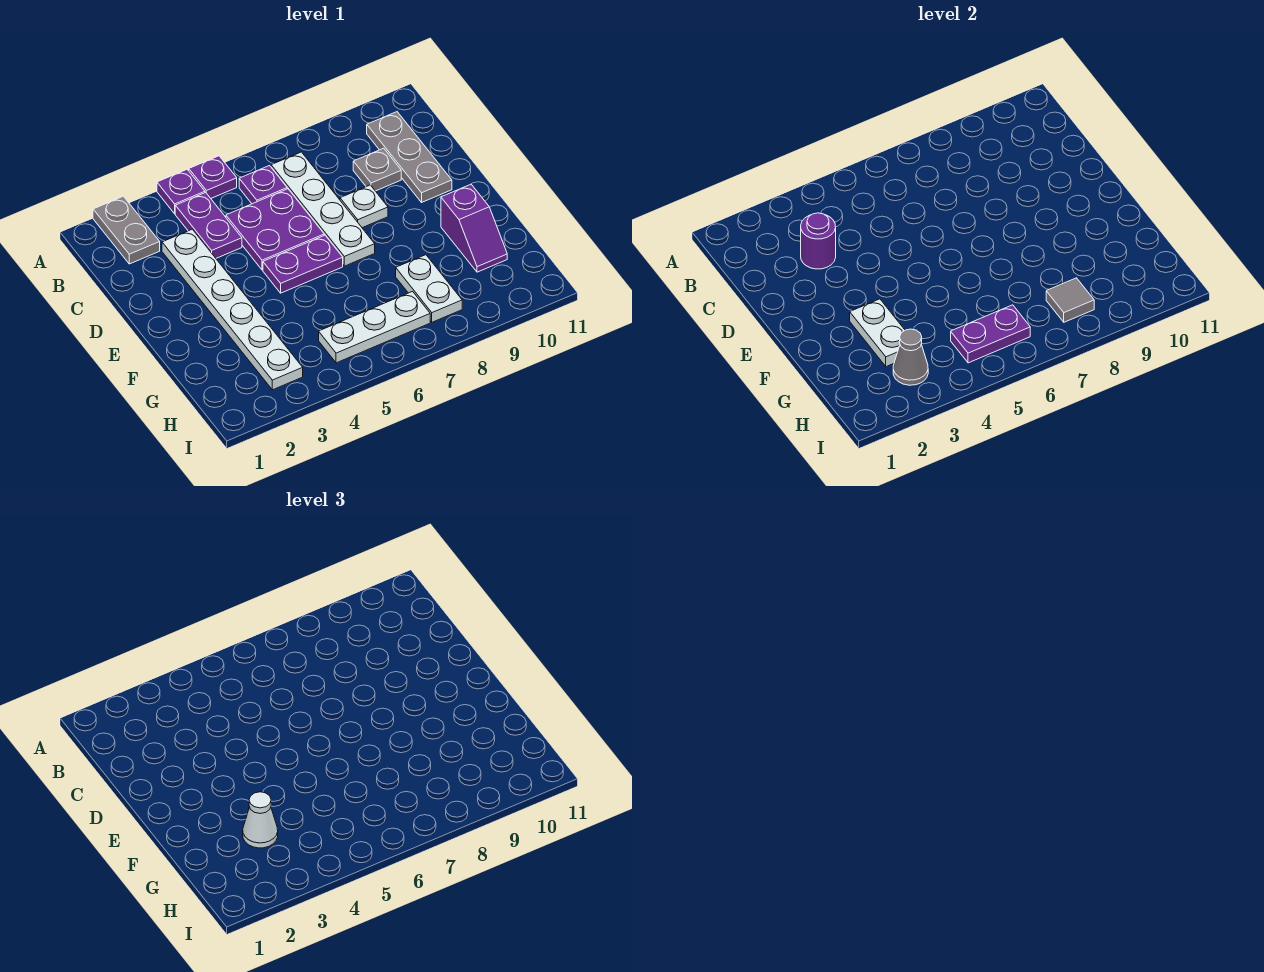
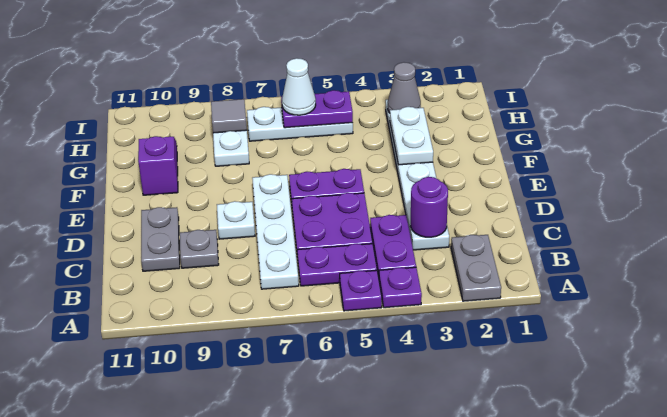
purple 1x1 plate [239,166,287,204] -> purple 1x2 plate [297,244,377,286]
grey 1x3 plate [367,112,452,202] -> grey 1x2 plate [141,207,180,271]
white 1x1 cone [243,792,278,848] -> white 1x1 cone moved to [282,58,316,115]

